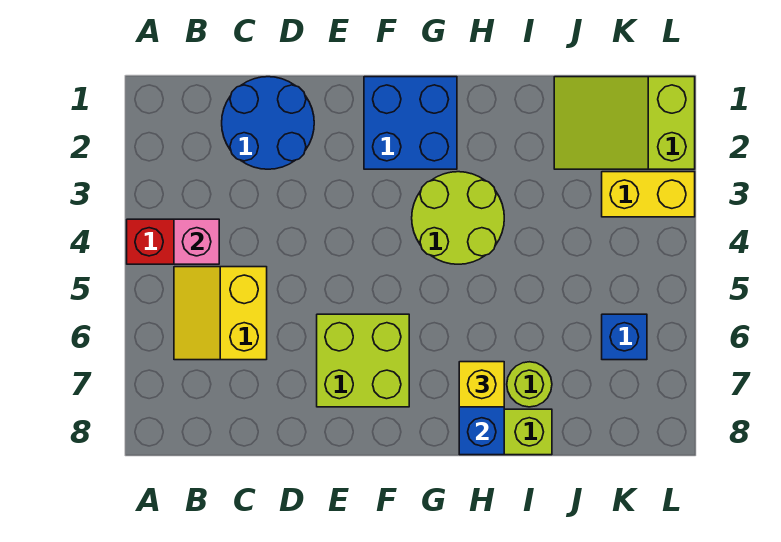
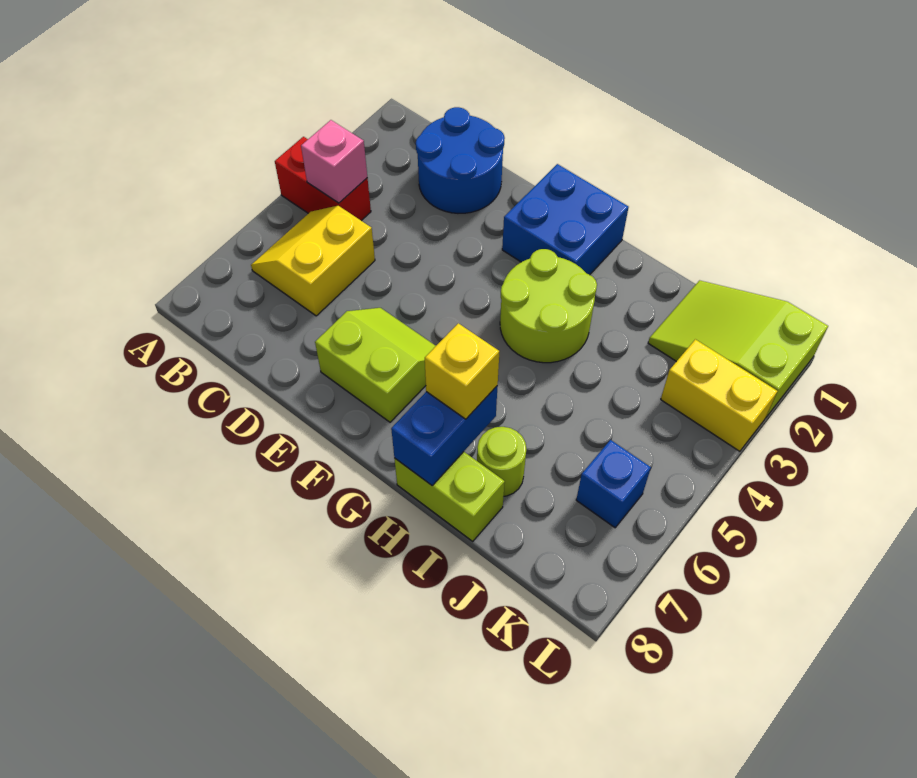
lime 2x2 brick [317,314,409,407] -> lime 2x2 slope [315,308,435,422]

